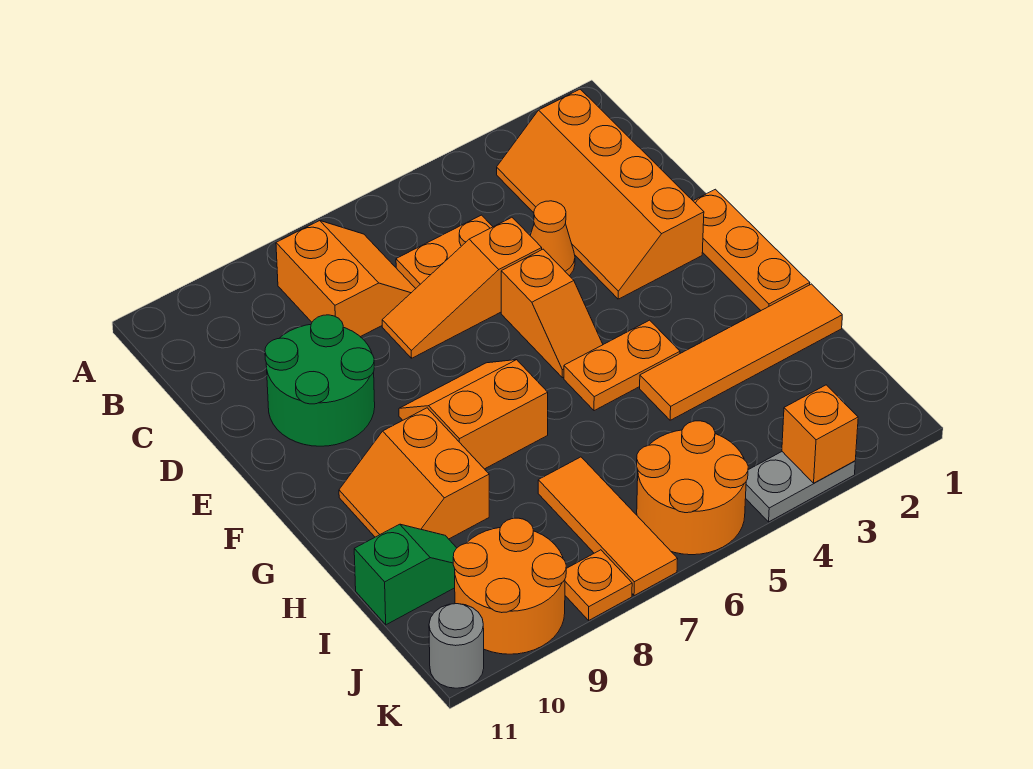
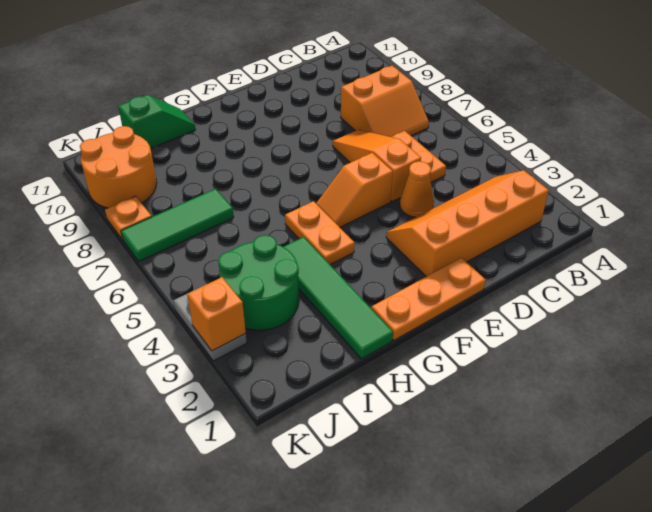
green 2x2 round brick [265,315,375,446] -> green 2x2 round brick moved to [218,235,299,330]
orange 2x2 slope [399,360,548,469] -> none
orange 2x2 slope [339,408,489,539] -> none
orange 1x4 tile [640,284,842,420] -> green 1x4 tile [284,237,393,359]
orange 1x3 tile [538,457,678,596] -> green 1x3 tile [121,189,234,261]
green 1x2 slope [354,524,456,625] -> green 1x2 slope turned to [118,95,195,148]
orange 2x2 round brick [637,421,748,555] -> none
grey 1x1 round brick [429,604,484,688] -> none

